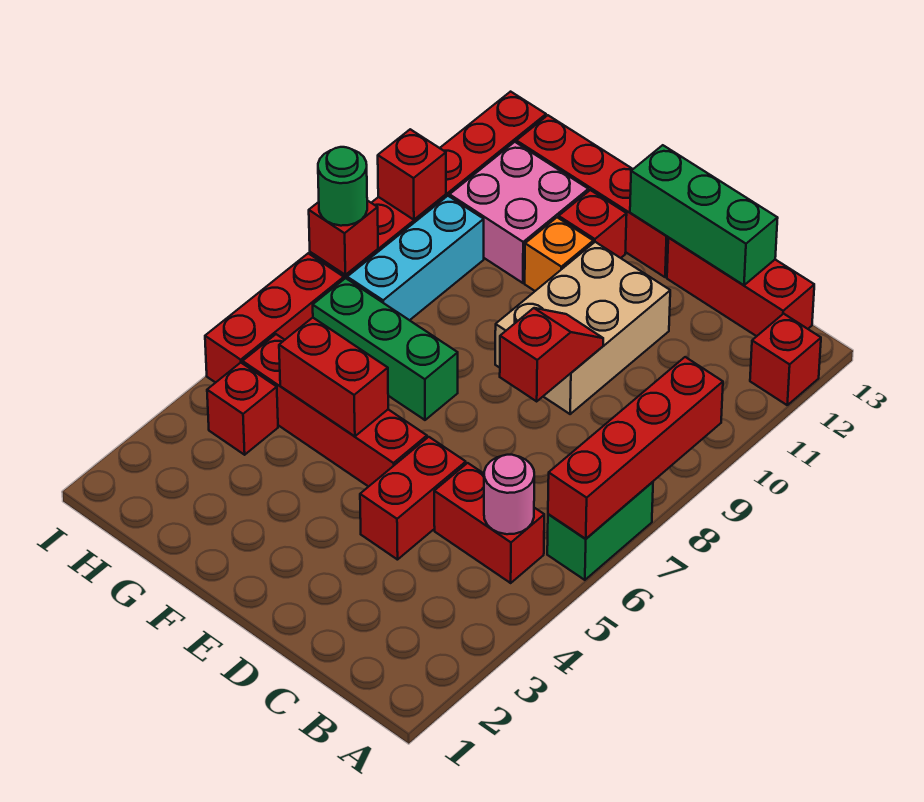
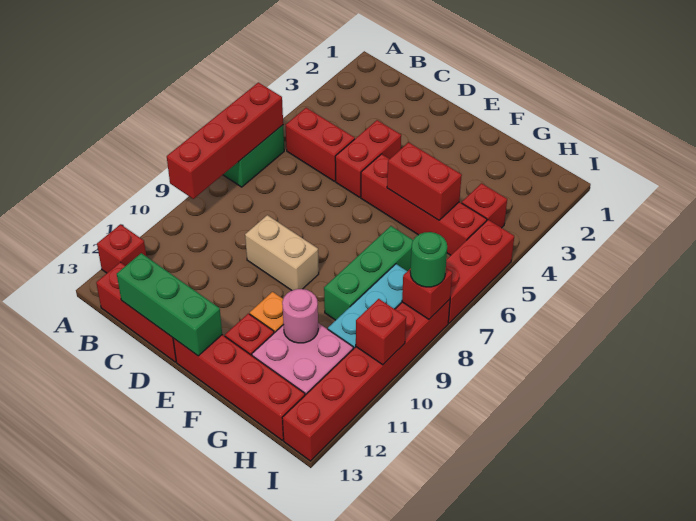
pink 1x1 round brick [484,455,534,534] -> pink 1x1 round brick moved to [282,289,318,343]
red 1x2 slope [500,308,603,401] -> none
tan 2x3 brick [495,242,670,414] -> tan 1x2 brick [245,215,319,290]
green 1x3 brick [313,278,458,420] -> green 1x3 brick turned to [324,226,413,320]

